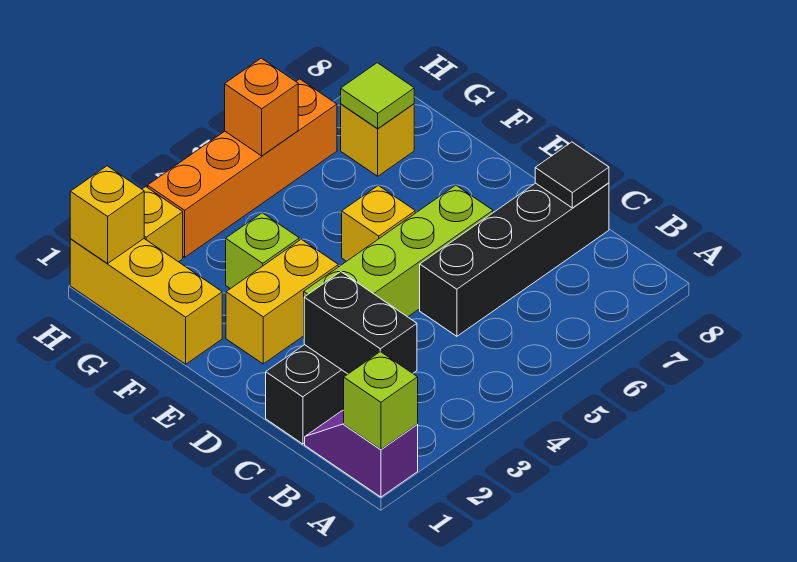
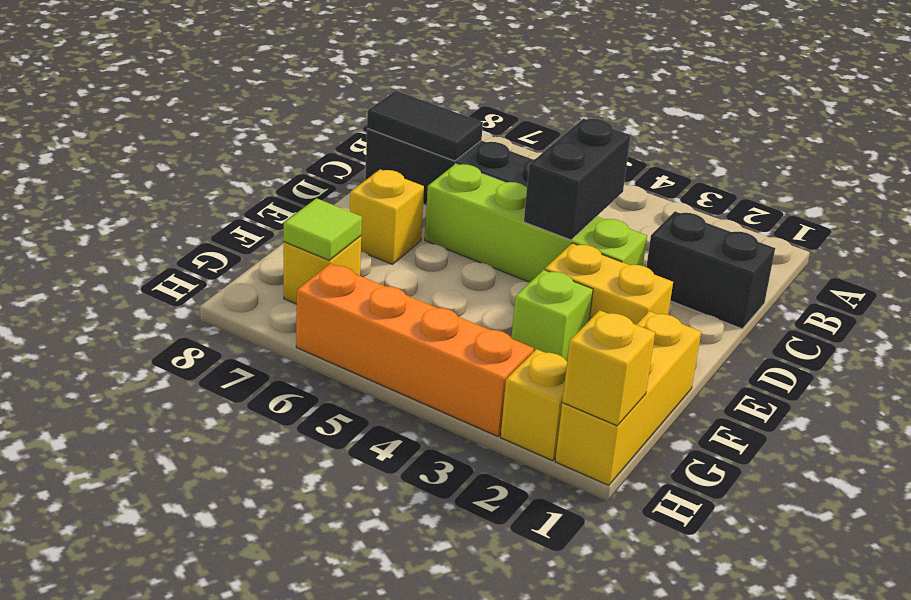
purple 1x2 slope [305,410,418,497] -> none
lime 1x1 brick [344,352,418,449] -> none
black 1x2 brick [304,272,417,374] -> black 1x2 brick moved to [524,119,630,240]
black 1x1 tile [535,142,609,208] -> black 1x2 tile [367,91,483,161]
yellow 1x1 brick [342,185,415,261] -> yellow 1x1 brick moved to [350,169,424,264]
orange 1x1 brick [225,58,298,156] -> none

